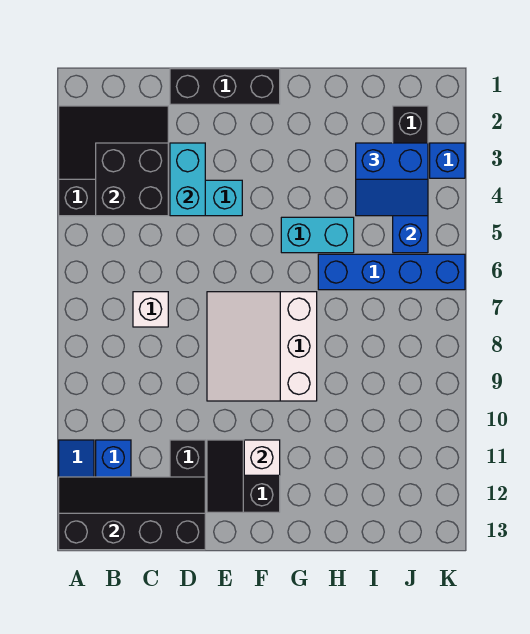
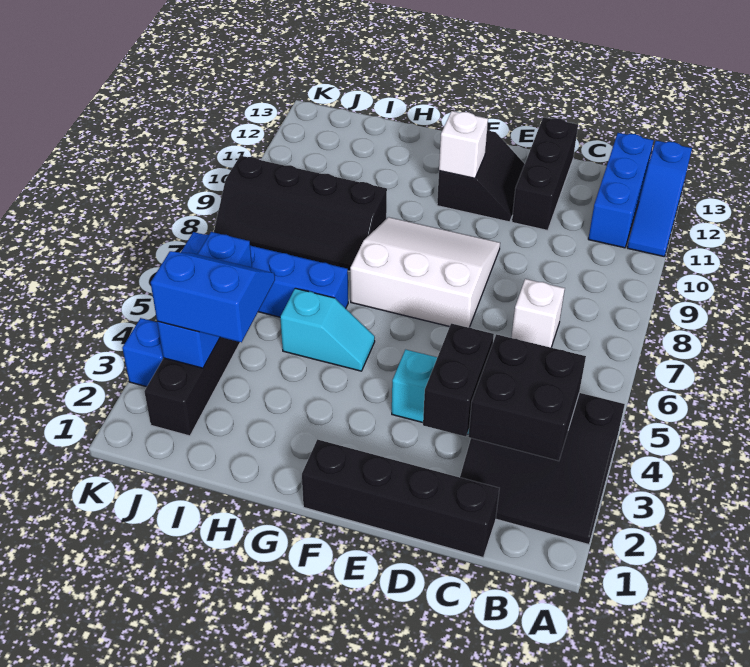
black 2x4 slope [59,477,205,550] -> black 2x4 slope moved to [214,156,387,271]
black 1x3 brick [170,69,280,104] -> black 1x4 brick [302,439,499,557]
cyan 1x2 brick [170,143,205,216] -> black 1x2 brick [423,323,494,437]
white 3x3 slope [207,292,317,401] -> white 3x3 slope turned to [350,217,500,327]
cyan 1x2 brick [281,217,354,253] -> cyan 1x2 slope [280,288,375,371]

